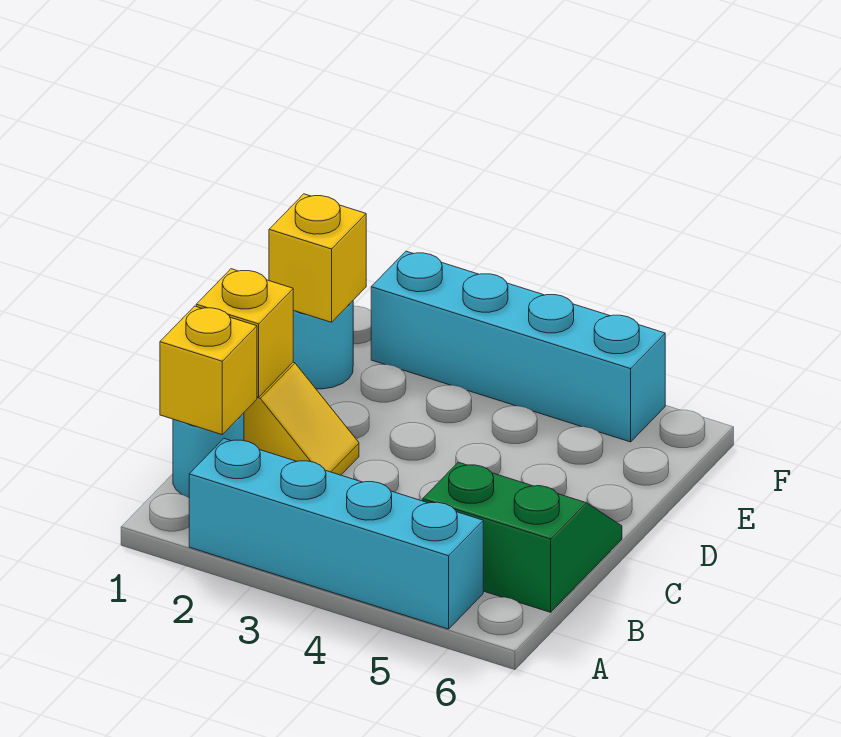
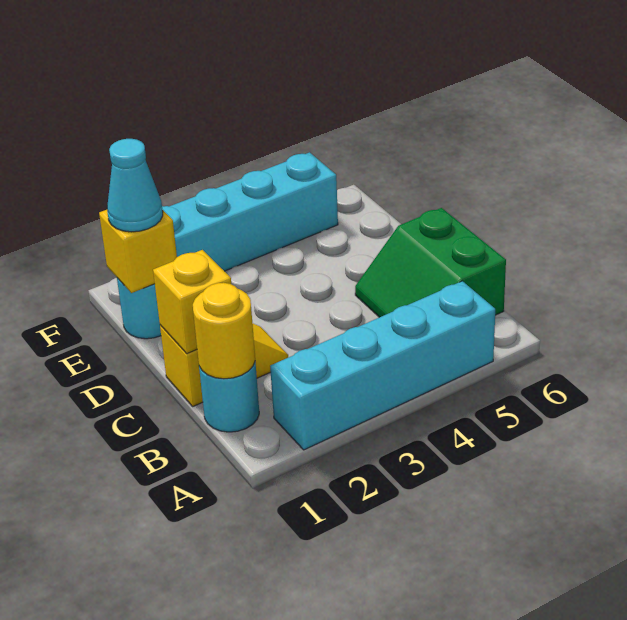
yellow 1x1 brick [160,306,257,434] -> yellow 1x1 round brick [193,283,255,379]
green 2x2 slope [423,462,622,612] -> green 2x2 slope turned to [355,208,506,317]
none -> cyan 1x1 cone [107,139,163,232]

